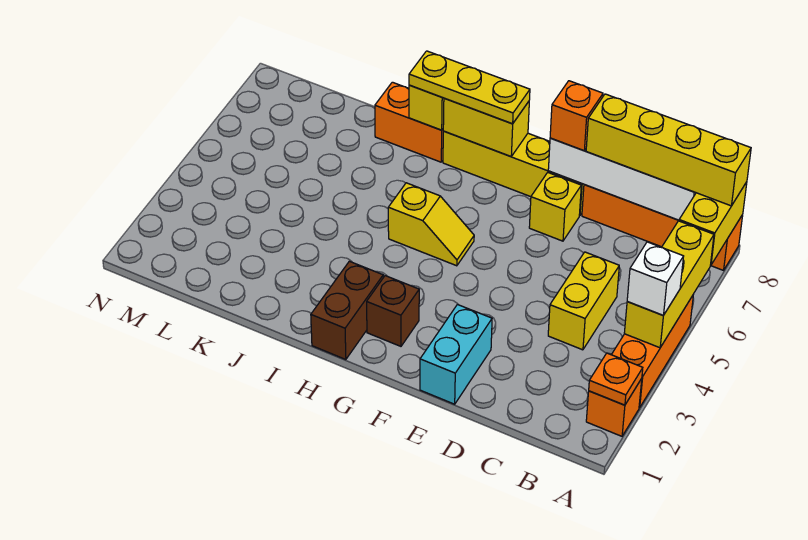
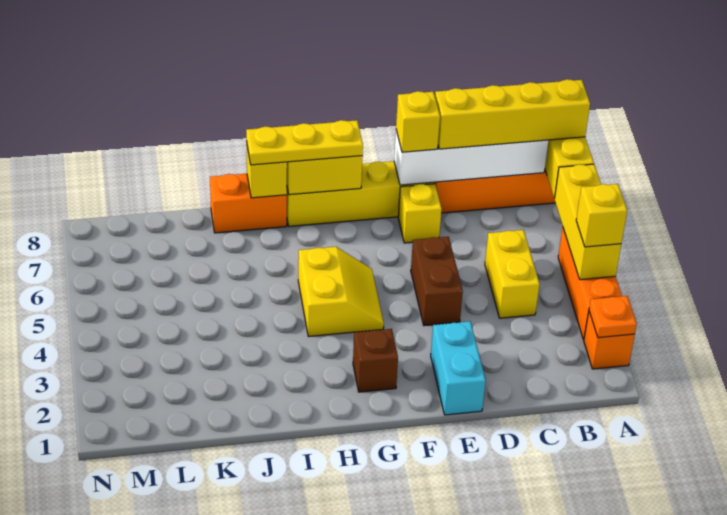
white 1x1 brick [627,242,684,316] -> yellow 1x1 brick [576,184,627,247]
orange 1x1 brick [550,81,603,151] -> yellow 1x1 brick [396,91,440,152]
yellow 1x2 slope [388,183,474,266] -> yellow 2x2 slope [298,247,384,337]
brown 1x2 brick [311,261,383,360] -> brown 1x2 brick moved to [411,237,463,326]

